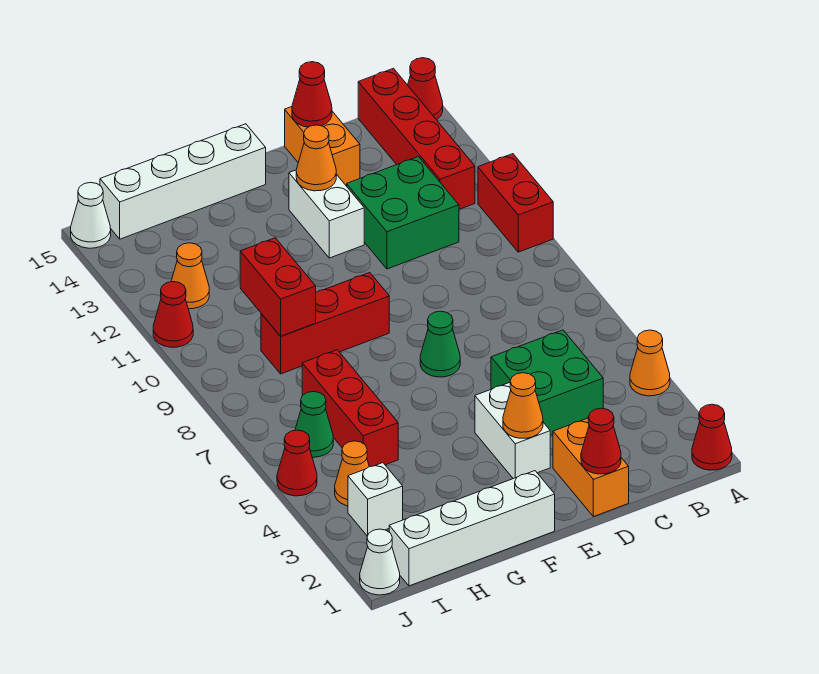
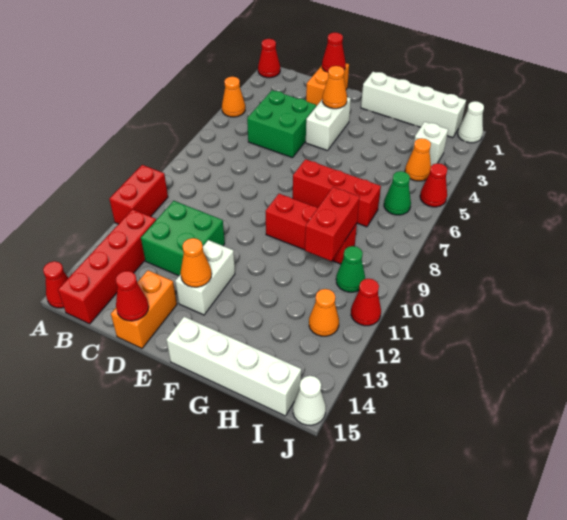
green 1x1 cone [420,311,460,377] -> green 1x1 cone moved to [336,246,365,292]
red 1x3 brick [302,350,398,467] -> red 1x3 brick turned to [293,159,381,227]

